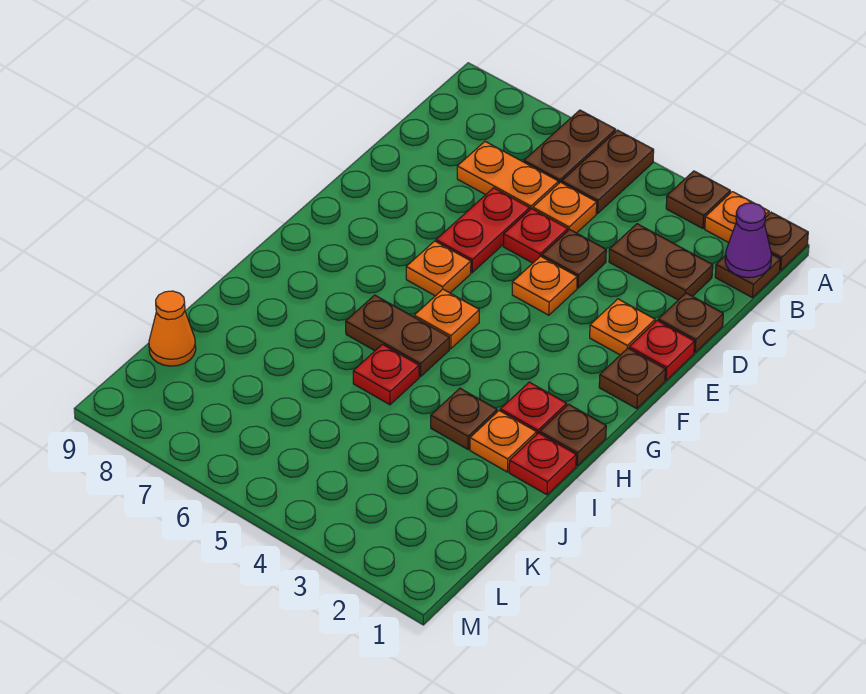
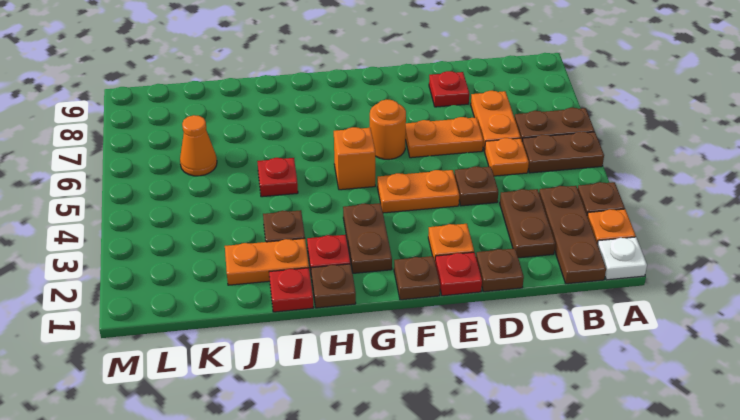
brown 1x1 plate [764,212,808,271] -> white 1x1 plate [598,237,647,280]
brown 1x1 plate [715,255,780,298] -> brown 1x3 plate [539,186,606,284]
purple 1x1 cone [725,203,772,278] -> none
red 1x1 plate [503,209,568,263] -> red 1x1 plate moved to [429,71,469,107]
red 1x2 plate [436,188,530,273] -> orange 1x2 plate [405,117,483,158]
orange 1x1 plate [512,256,577,315] -> orange 1x2 plate [377,170,459,213]
orange 1x1 plate [406,241,471,296] -> orange 1x1 round brick [370,100,406,159]
orange 1x1 plate [414,289,479,349] -> orange 1x1 brick [334,127,375,190]
brown 1x2 plate [346,295,449,377] -> brown 1x2 plate moved to [343,203,392,273]
orange 1x1 plate [470,411,537,472] -> orange 1x2 plate [225,238,309,285]
orange 1x1 cone [149,291,196,366] -> orange 1x1 cone moved to [180,115,217,176]

